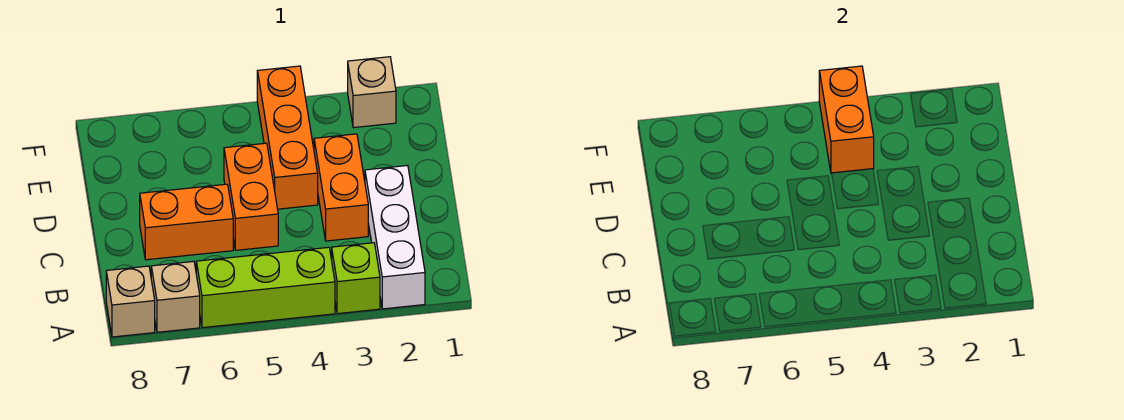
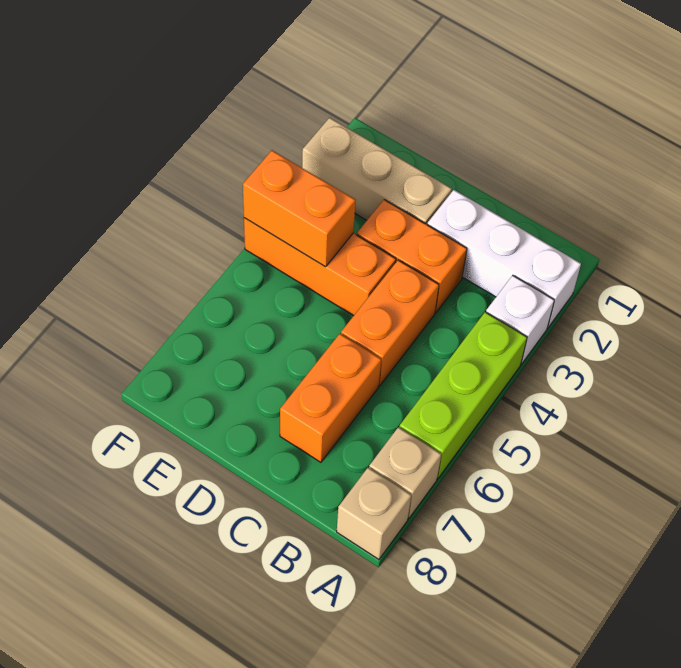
lime 1x1 brick [332,243,380,314] -> white 1x1 brick [486,275,554,364]
orange 1x2 brick [224,143,278,250] -> orange 1x2 brick turned to [341,260,439,386]
tan 1x1 brick [348,57,396,128] -> tan 1x3 brick [302,118,452,224]

